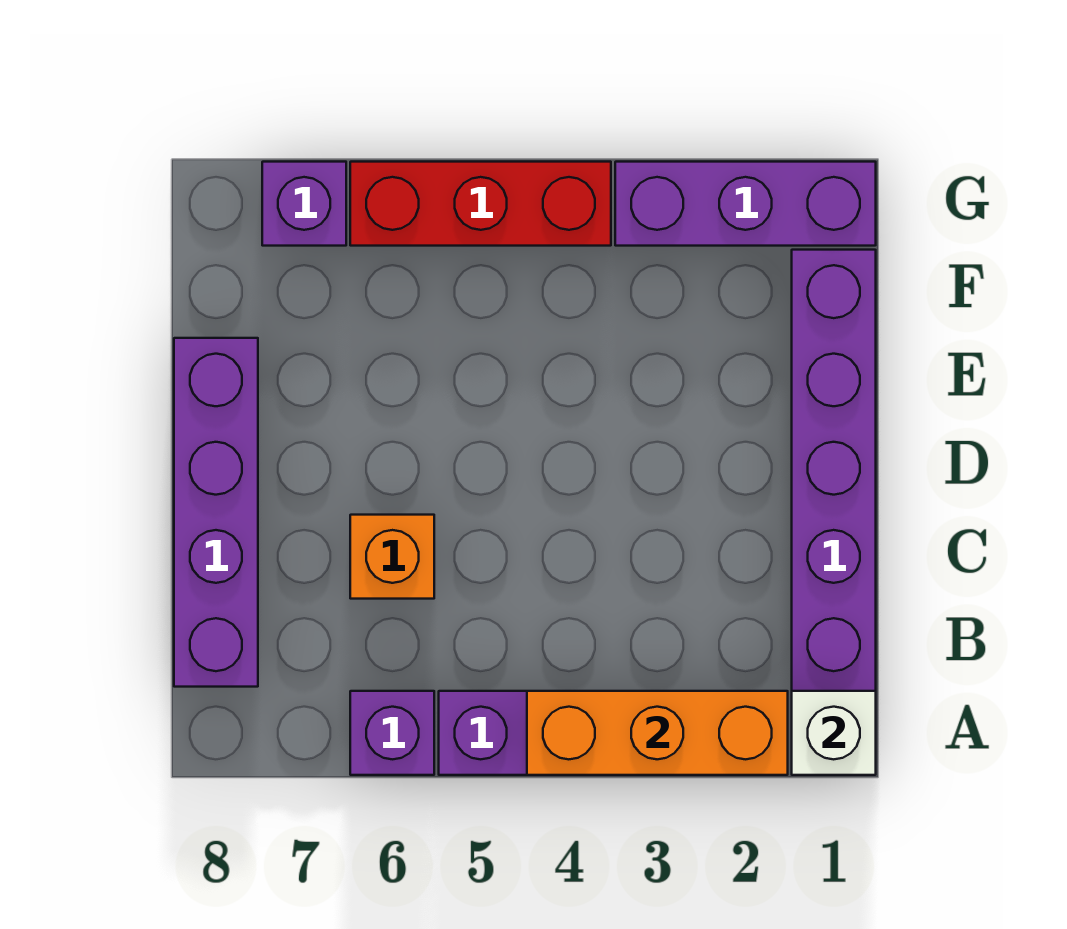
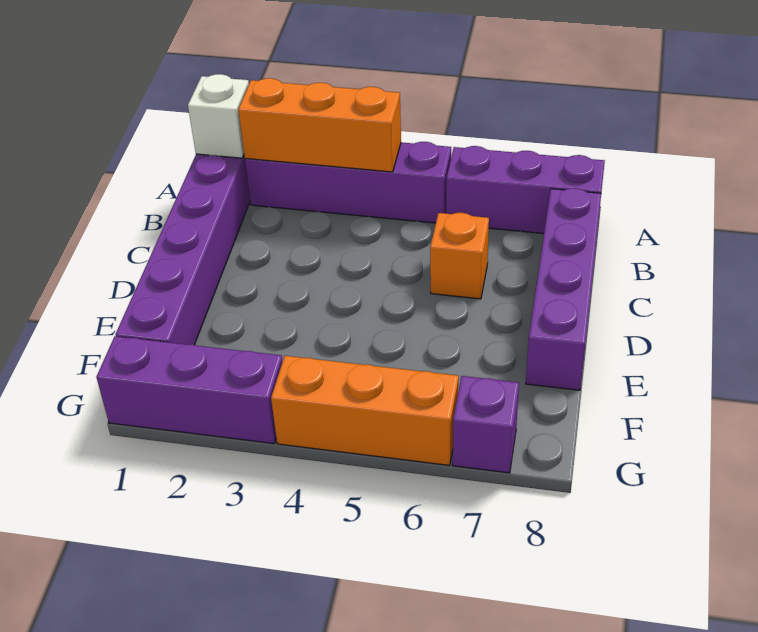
purple 1x1 brick [350,691,434,775] -> purple 1x3 brick [446,146,605,234]
red 1x3 brick [350,162,611,246] -> orange 1x3 brick [271,356,459,465]

